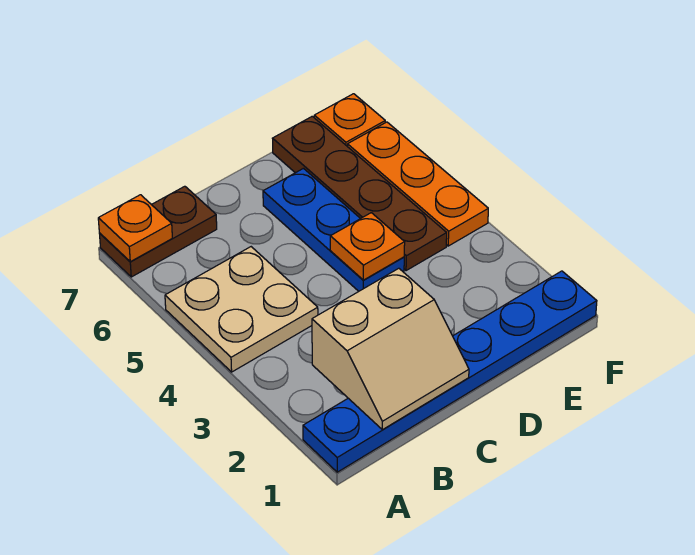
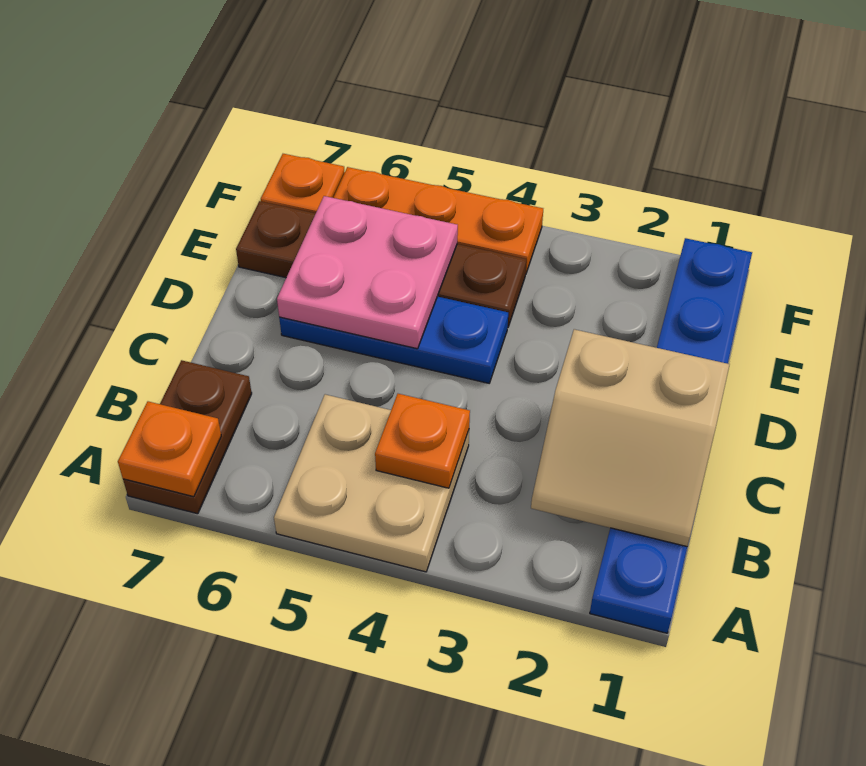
tan 2x2 slope [312,268,469,430] -> tan 2x2 slope turned to [531,329,730,546]
orange 1x1 plate [330,213,405,280] -> orange 1x1 plate moved to [375,394,470,488]
none -> pink 2x2 plate [277,196,458,349]

